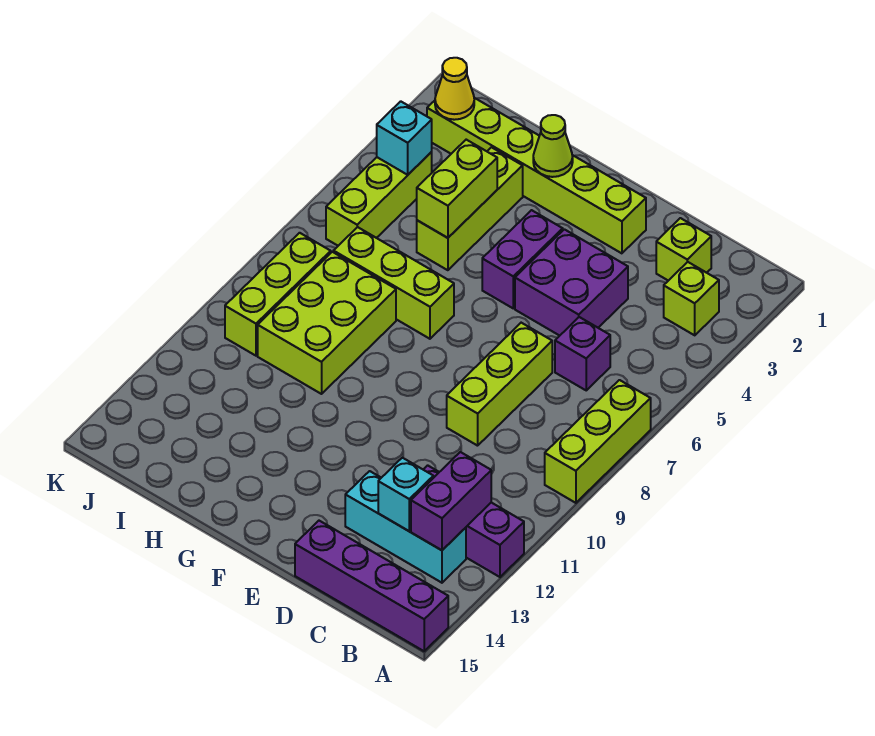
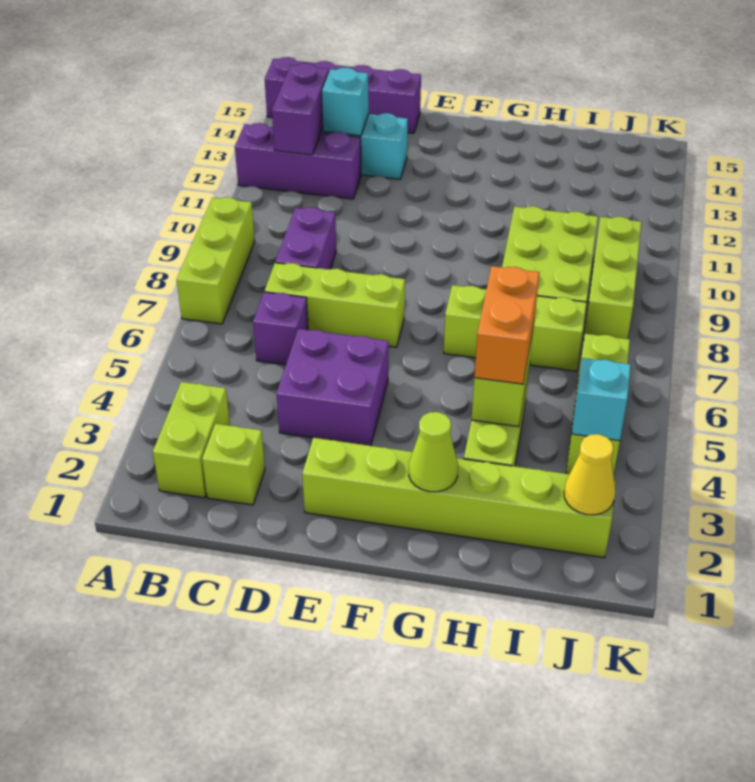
lime 1x1 brick [664,262,719,335] -> lime 1x2 brick [153,382,230,498]
lime 1x3 brick [447,323,552,446] -> lime 1x3 brick turned to [265,263,405,347]
purple 1x2 brick [482,210,563,308] -> purple 1x2 brick moved to [275,207,336,270]
none -> orange 1x2 brick [474,266,539,384]

